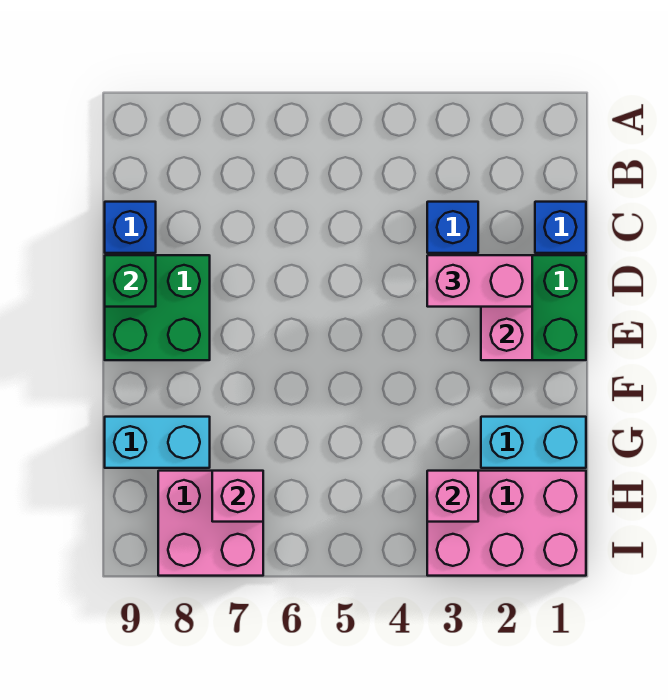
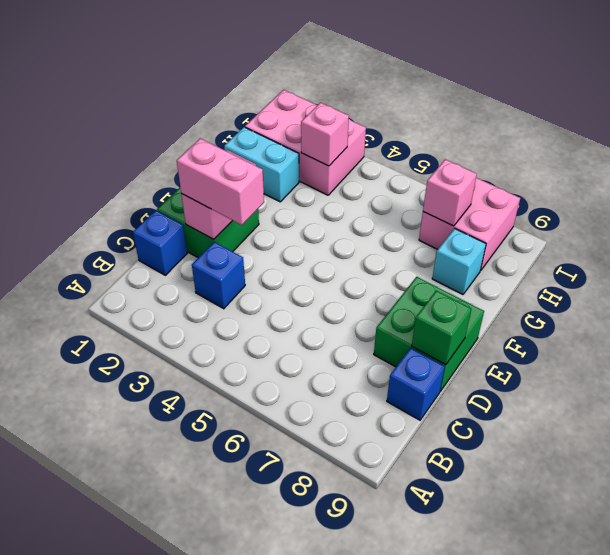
cyan 1x2 brick [105,417,210,468] -> cyan 1x1 brick [432,228,486,294]

